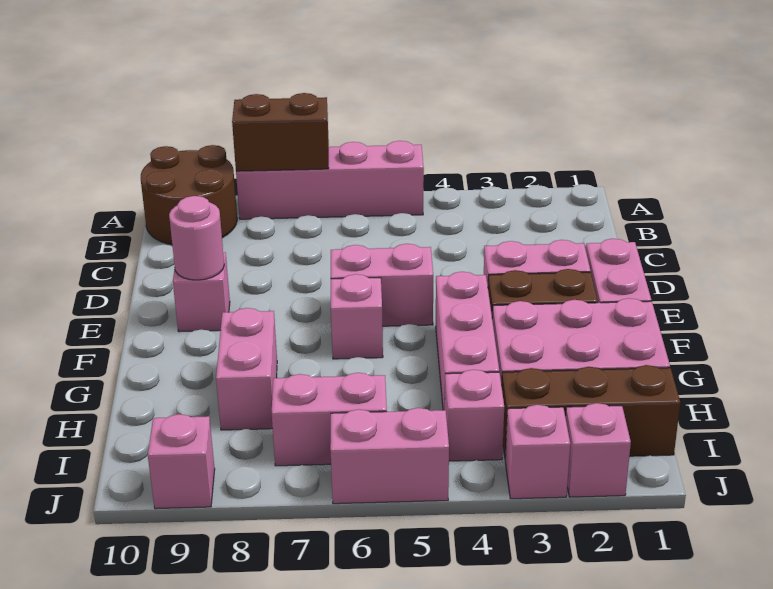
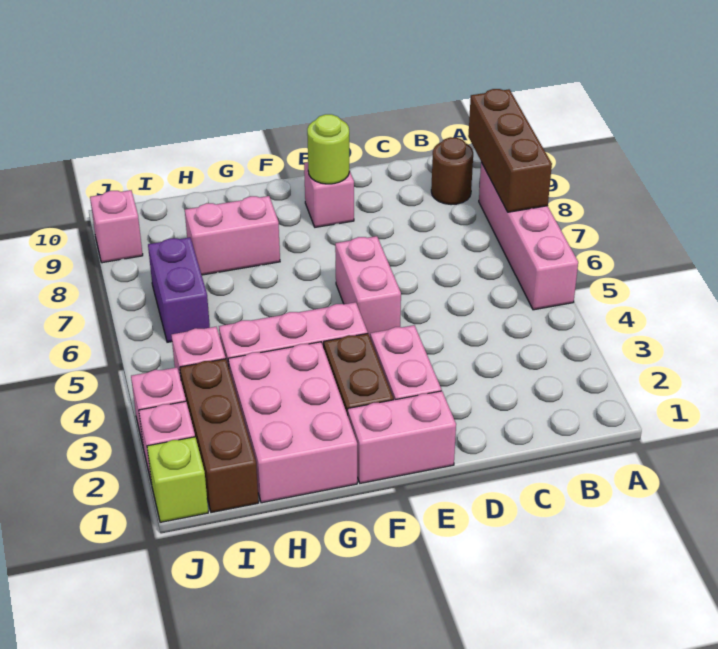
brown 1x2 brick [232,93,329,171] -> brown 1x3 brick [468,89,552,212]
brown 2x2 round brick [141,145,237,245] -> brown 1x1 round brick [431,137,473,205]
pink 1x1 round brick [169,196,224,280] -> lime 1x1 round brick [307,114,349,184]
pink 1x1 brick [331,274,383,359] -> none
pink 1x2 brick [272,373,387,466] -> purple 1x2 brick [148,237,210,342]
none -> lime 1x1 brick [147,437,208,522]
pink 1x2 brick [330,408,449,504] -> none

